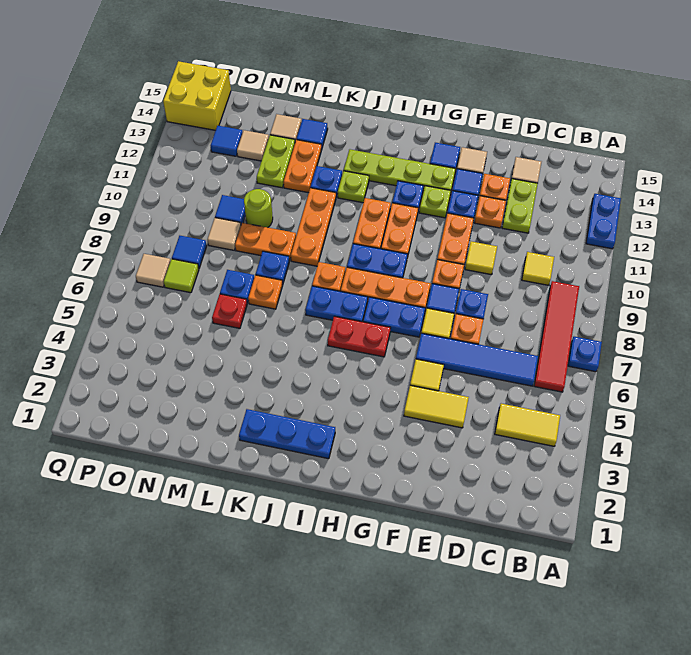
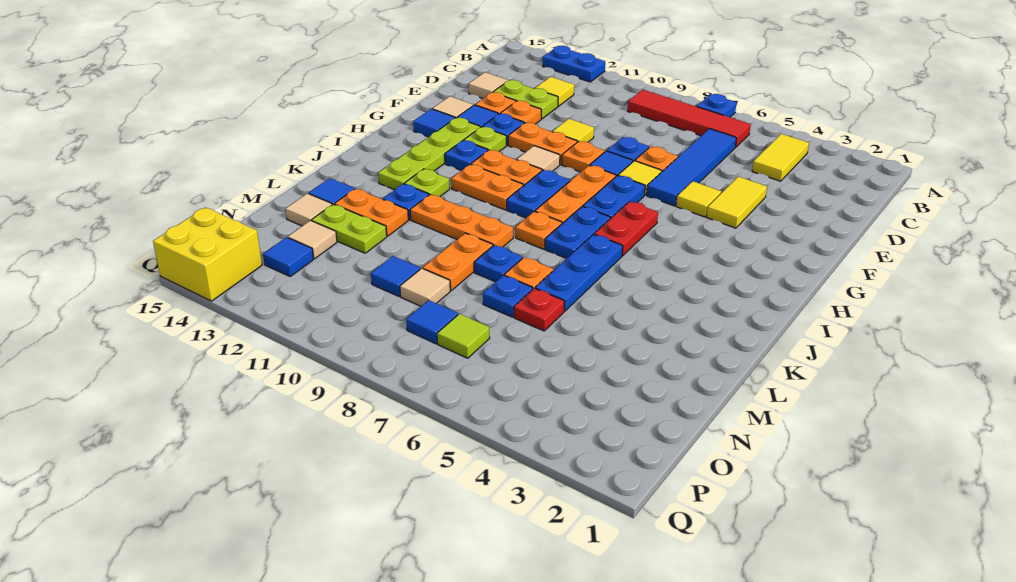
yellow 1x1 tile [522,252,554,285] -> yellow 1x1 tile moved to [535,77,574,106]
blue 1x3 plate [239,409,335,459] -> blue 1x3 plate moved to [535,234,623,311]
lime 1x1 round brick [244,189,273,228] -> none
tan 1x1 tile [136,254,170,287] -> tan 1x1 tile moved to [517,146,560,171]

